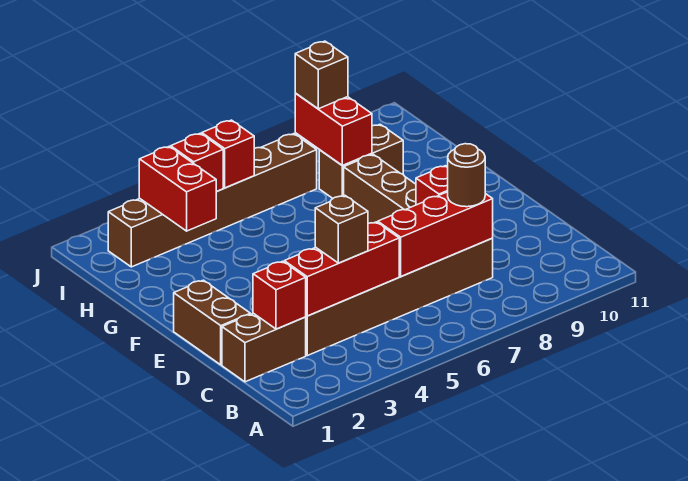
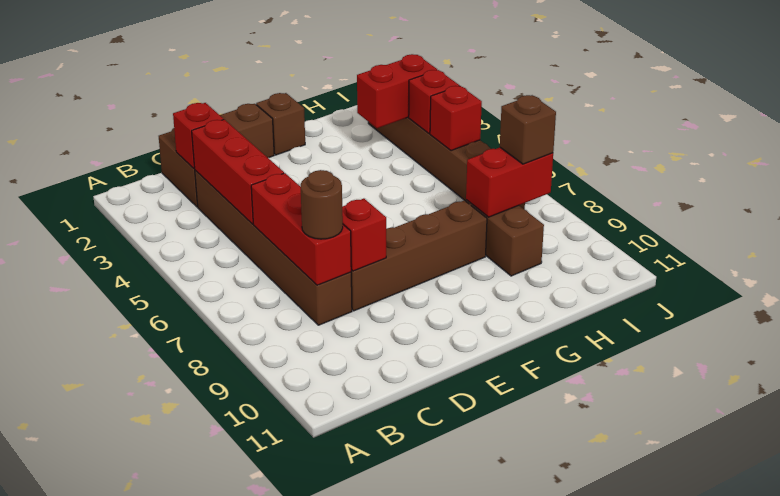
brown 1x1 brick [315,196,368,263] -> brown 1x1 brick moved to [256,93,305,155]

